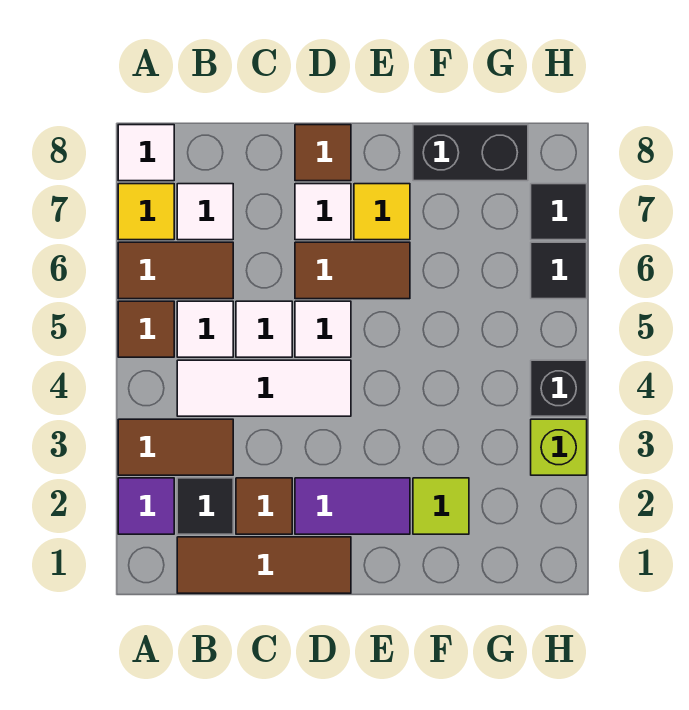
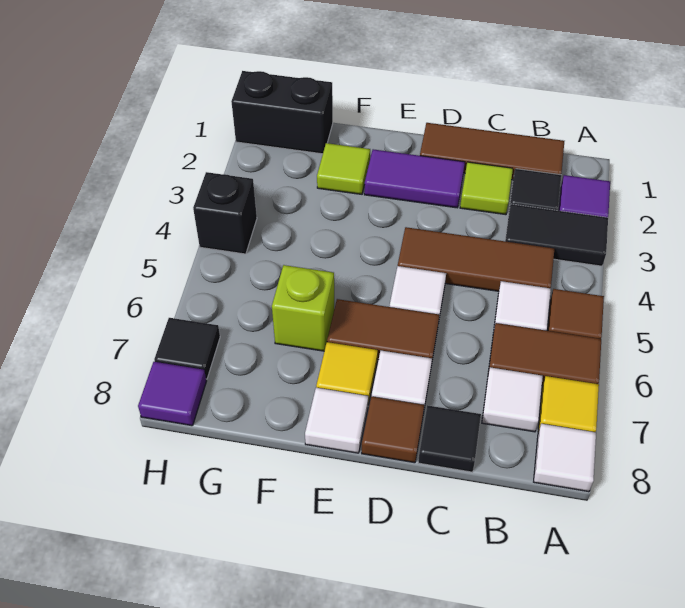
brown 1x2 tile [118,419,233,475] -> black 1x2 tile [505,204,608,266]
white 1x3 tile [177,360,351,416] -> brown 1x3 tile [398,227,554,291]
brown 1x1 tile [236,478,292,534] -> lime 1x1 tile [460,162,513,215]
white 1x1 tile [236,301,292,357] -> white 1x1 tile moved to [305,388,368,453]
black 1x2 brick [413,125,528,181] -> black 1x2 brick moved to [231,71,333,154]
lime 1x1 brick [531,419,587,475] -> lime 1x1 brick moved to [272,265,334,351]
black 1x1 tile [531,242,587,299] -> black 1x1 tile moved to [418,405,481,472]
none -> purple 1x1 tile [138,362,206,426]

